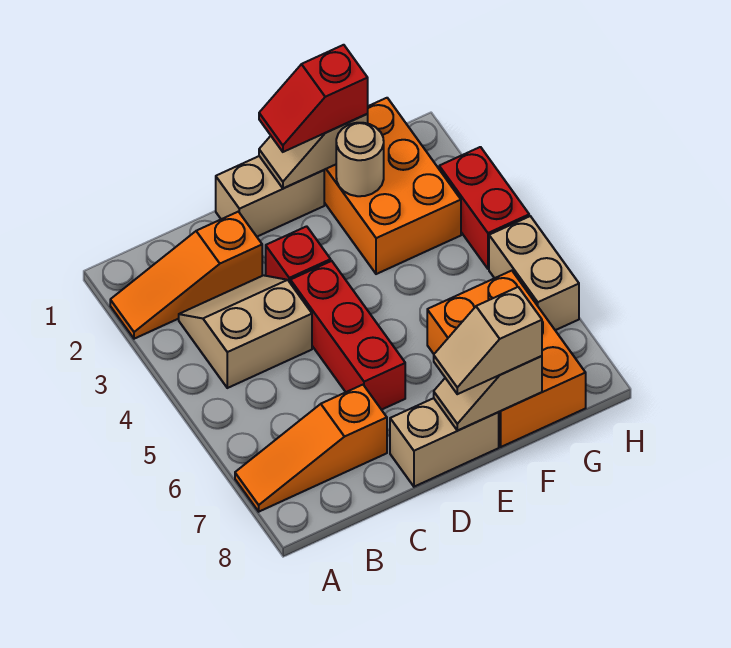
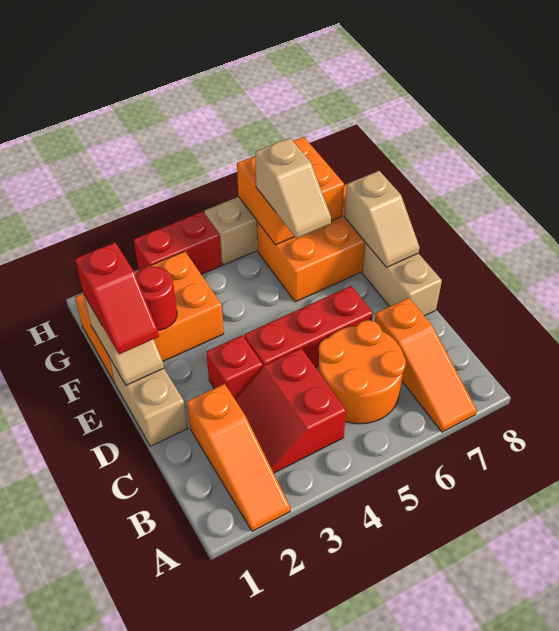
tan 2x2 slope [179,275,312,388] -> red 2x2 slope [235,348,346,473]
none -> orange 2x2 round brick [318,320,406,424]
tan 1x2 slope [434,287,542,394] -> tan 1x2 slope moved to [255,138,331,238]
tan 1x1 round brick [336,123,384,196] -> red 1x1 round brick [135,267,177,330]
none -> orange 2x2 brick [237,137,344,245]

